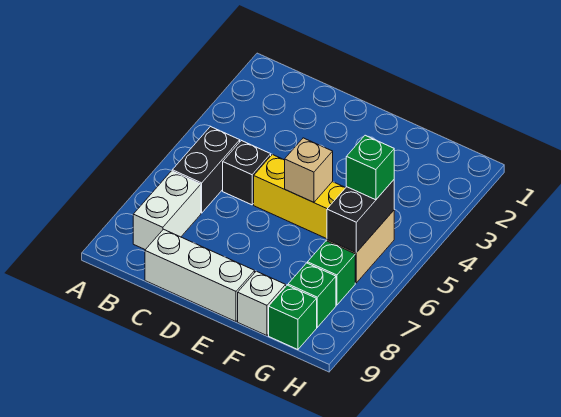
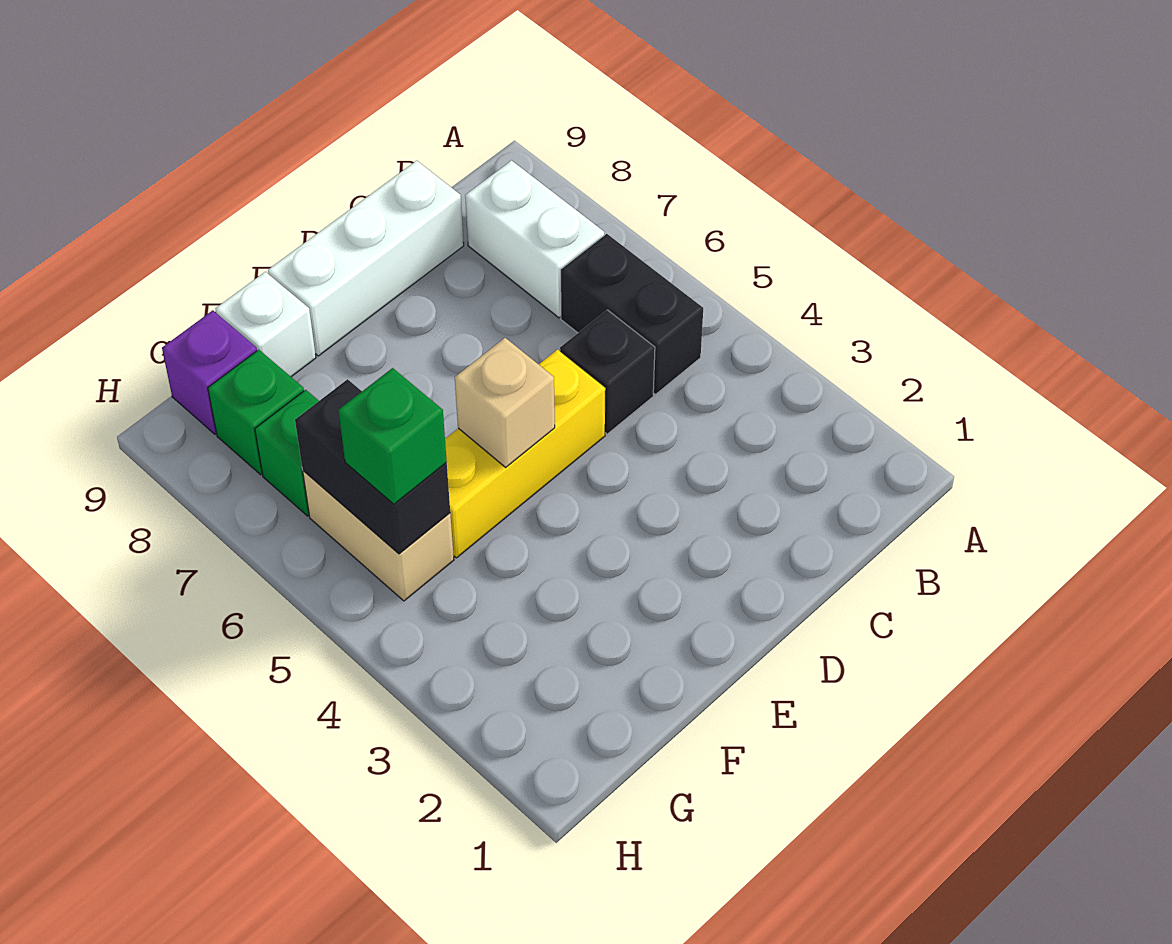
green 1x1 brick [269,285,317,350] -> purple 1x1 brick [162,310,257,434]

